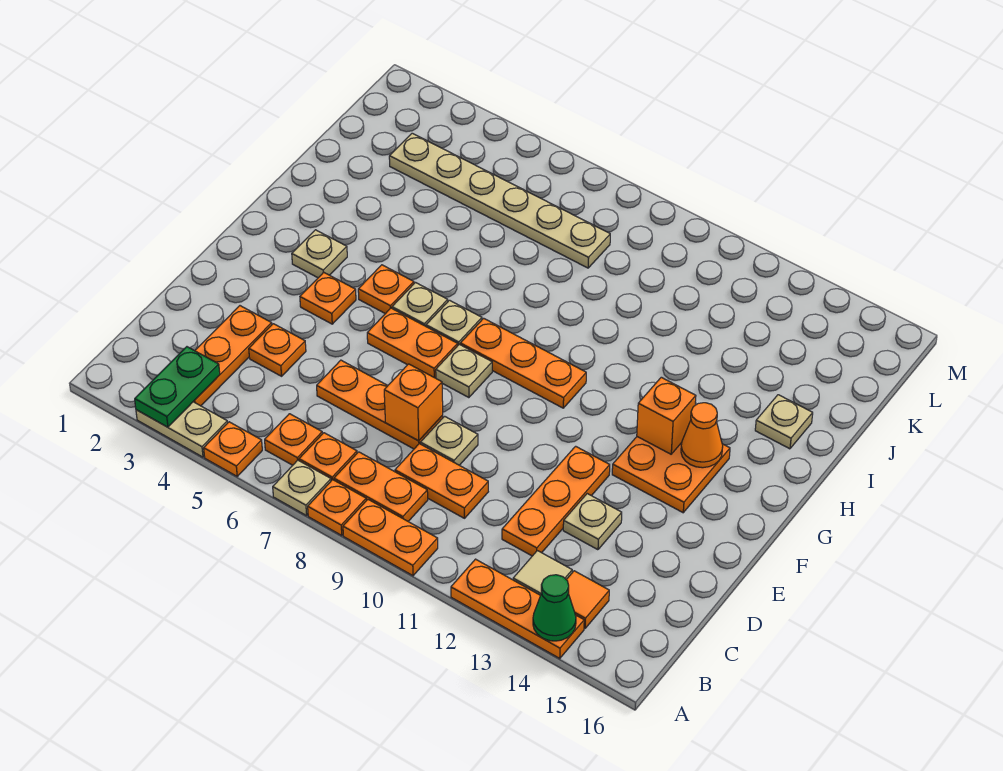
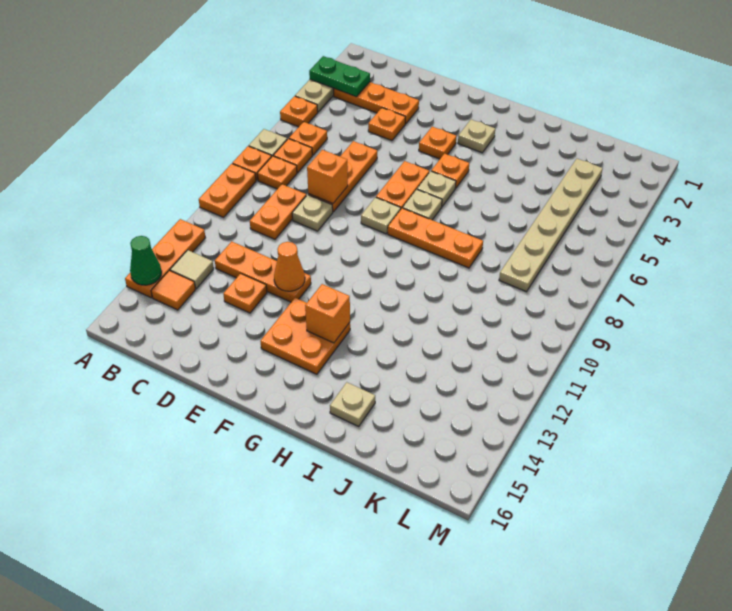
orange 1x2 plate [334,452,428,521] -> orange 1x1 plate [257,156,297,189]
tan 1x1 plate [563,494,622,550] -> orange 1x1 plate [223,273,267,313]
orange 1x3 plate [460,318,586,408] -> orange 1x3 plate turned to [388,208,483,268]
orange 1x1 cone [681,403,723,468] -> orange 1x1 cone moved to [274,242,305,291]

